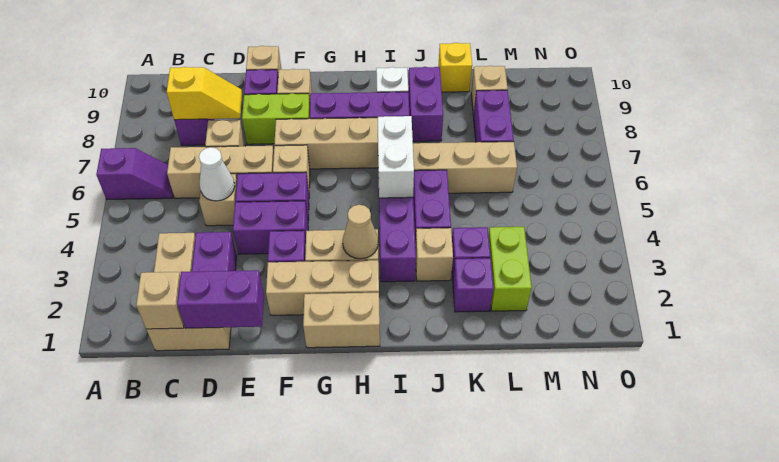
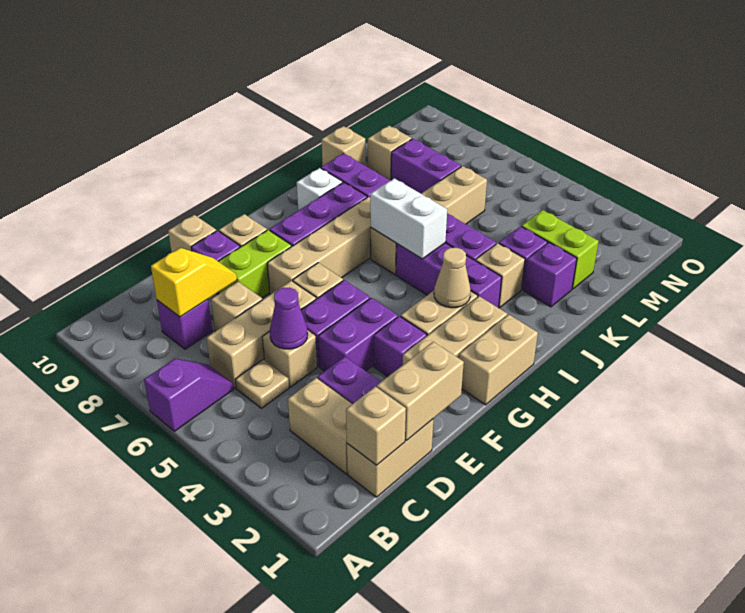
none -> tan 1x1 plate [235,360,289,408]
purple 1x2 brick [177,270,264,328] -> tan 1x2 brick [377,342,464,441]
white 1x1 cone [199,147,235,201] -> purple 1x1 cone [270,287,308,349]
yellow 1x1 brick [438,43,472,92] -> tan 1x1 brick [322,126,366,166]

